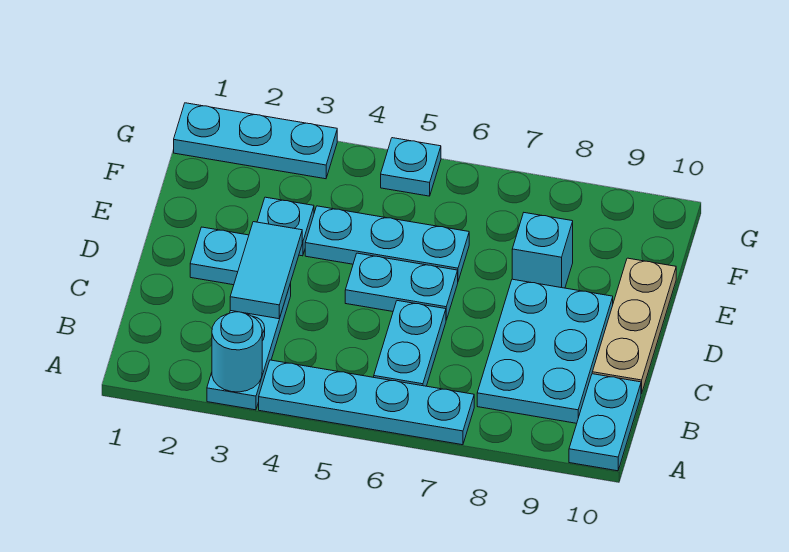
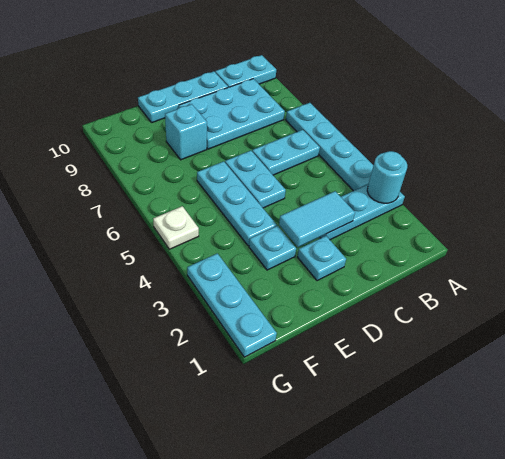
tan 1x3 plate [592,258,676,394] -> cyan 1x3 plate [138,71,228,123]
cyan 1x1 plate [381,138,441,196] -> white 1x1 plate [153,206,199,249]

